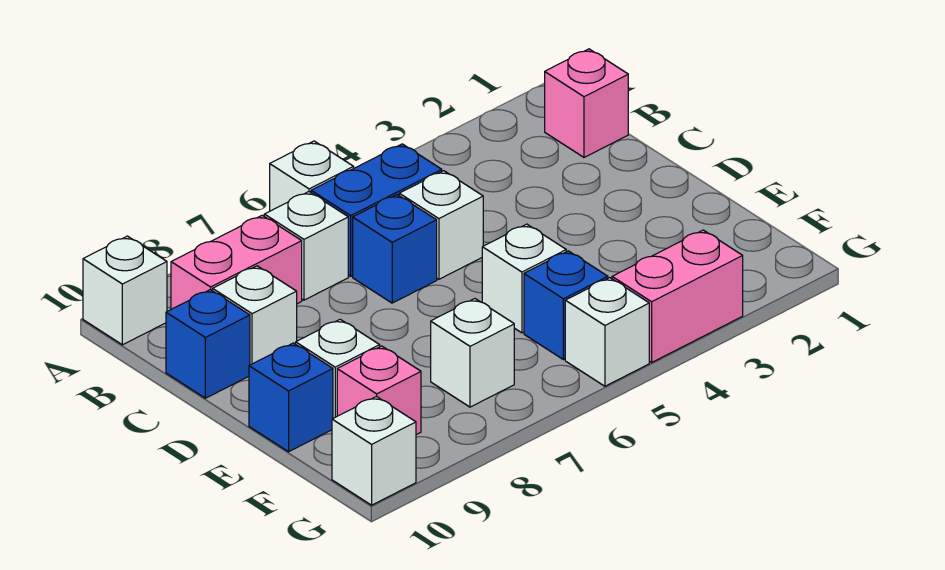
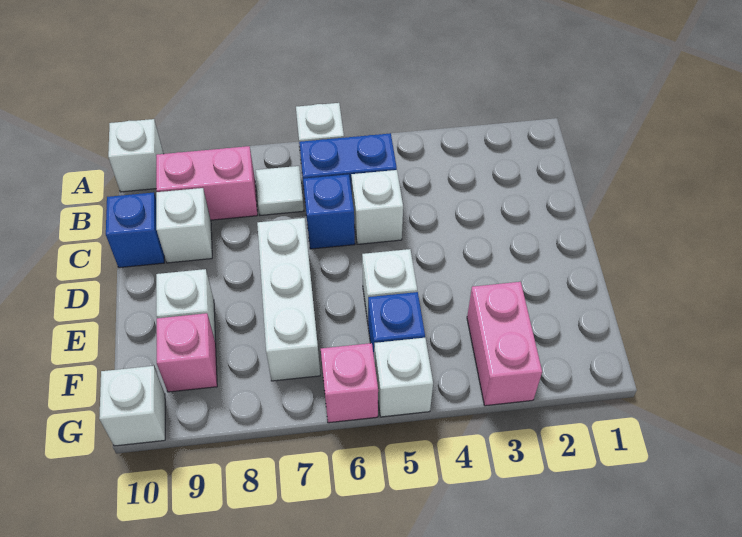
pink 1x1 brick [545,49,628,157] -> pink 1x1 brick moved to [321,343,378,423]
white 1x1 brick [264,192,348,300] -> white 1x1 tile [256,166,304,215]
blue 1x1 brick [249,343,333,452] -> none
white 1x1 brick [431,299,514,407] -> white 1x3 brick [257,218,320,381]
pink 1x2 brick [612,230,743,362] -> pink 1x2 brick turned to [467,282,542,406]

